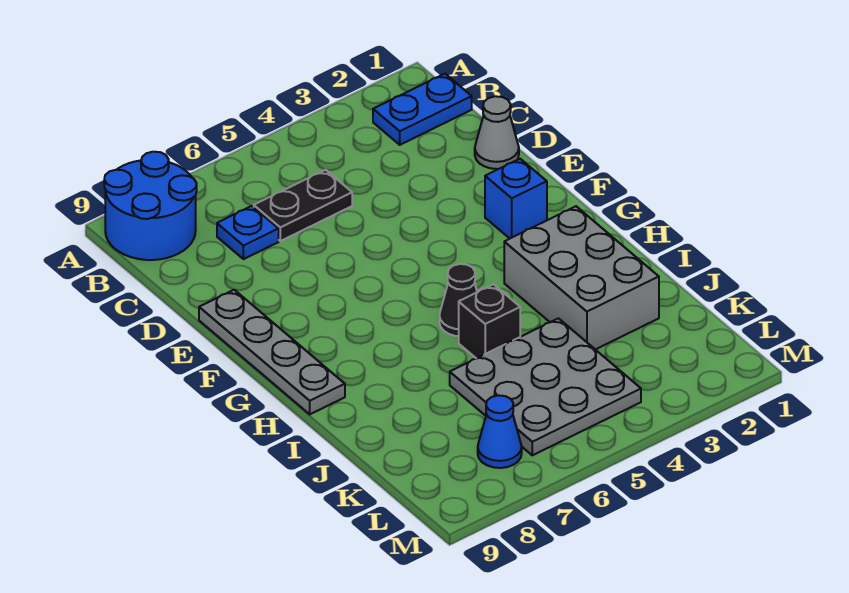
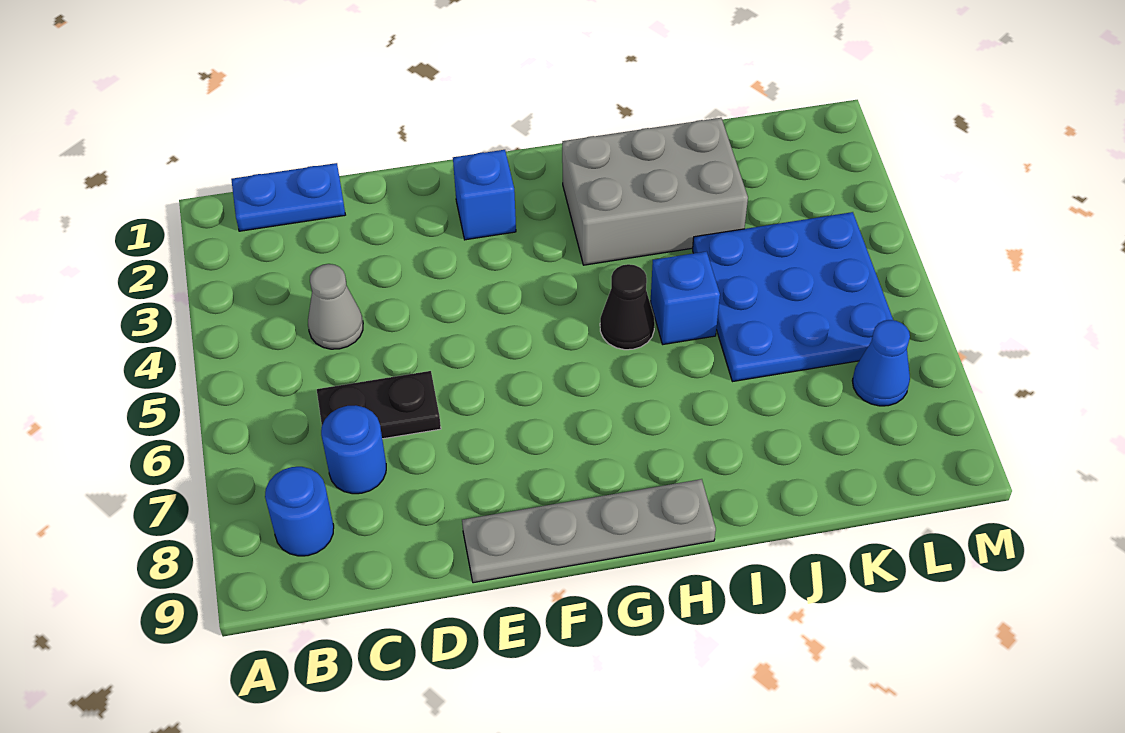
blue 2x2 round brick [104,152,197,260] -> blue 1x1 round brick [265,467,334,556]
blue 1x2 plate [373,74,472,145] -> blue 1x2 plate turned to [231,163,345,231]
black 1x2 plate [254,170,352,241] -> black 1x2 plate turned to [317,371,441,439]
blue 1x1 plate [217,206,279,259] -> blue 1x1 round brick [321,405,386,494]
grey 1x1 cone [475,96,519,169] -> grey 1x1 cone moved to [308,264,363,349]
black 1x1 brick [459,284,520,358] -> blue 1x1 brick [651,252,720,344]
grey 3x3 plate [450,318,641,455] -> blue 3x3 plate [693,212,893,382]

